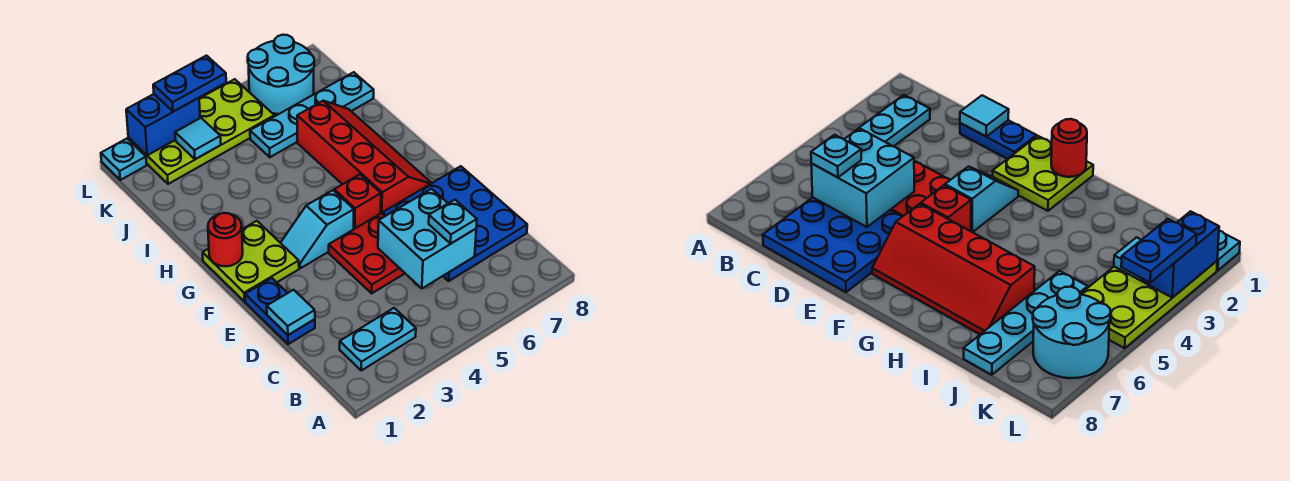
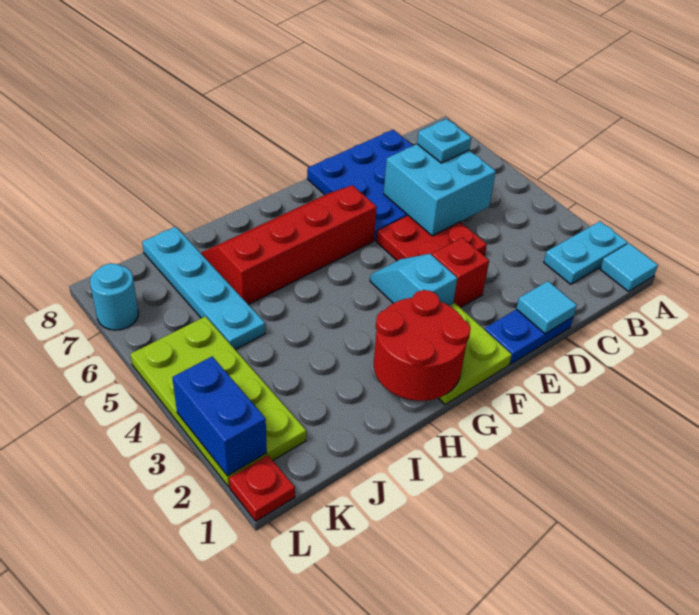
cyan 1x2 plate [340,308,416,370] -> cyan 1x2 plate turned to [544,221,628,284]
cyan 1x2 slope [281,190,354,268] -> cyan 1x2 slope turned to [370,254,457,306]
red 1x1 brick [334,175,381,229] -> red 1x1 brick moved to [432,238,489,308]
red 1x1 round brick [208,213,243,266] -> red 2x2 round brick [374,290,470,401]
cyan 1x1 tile [175,118,221,159] -> cyan 1x1 tile moved to [600,243,658,292]
cyan 2x2 round brick [248,35,315,114] -> cyan 1x1 round brick [90,263,138,330]
cyan 1x1 plate [101,139,147,180] -> red 1x1 plate [229,455,295,521]
blue 1x2 plate [153,56,226,112] -> none

